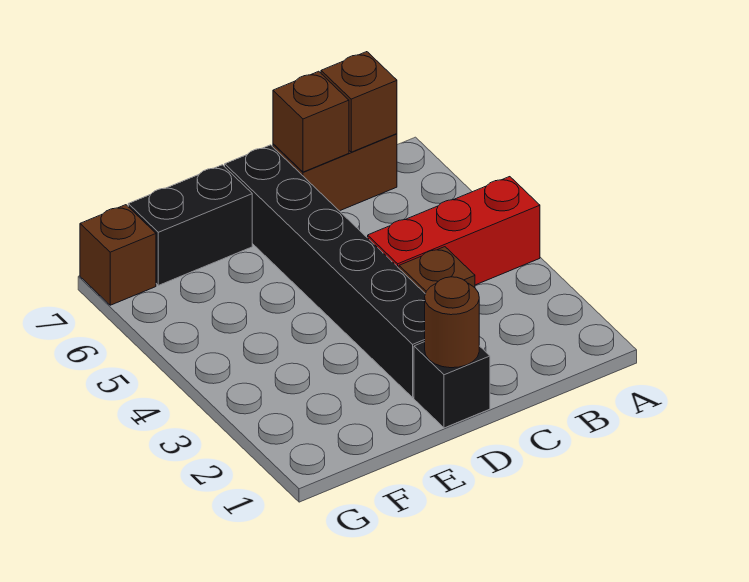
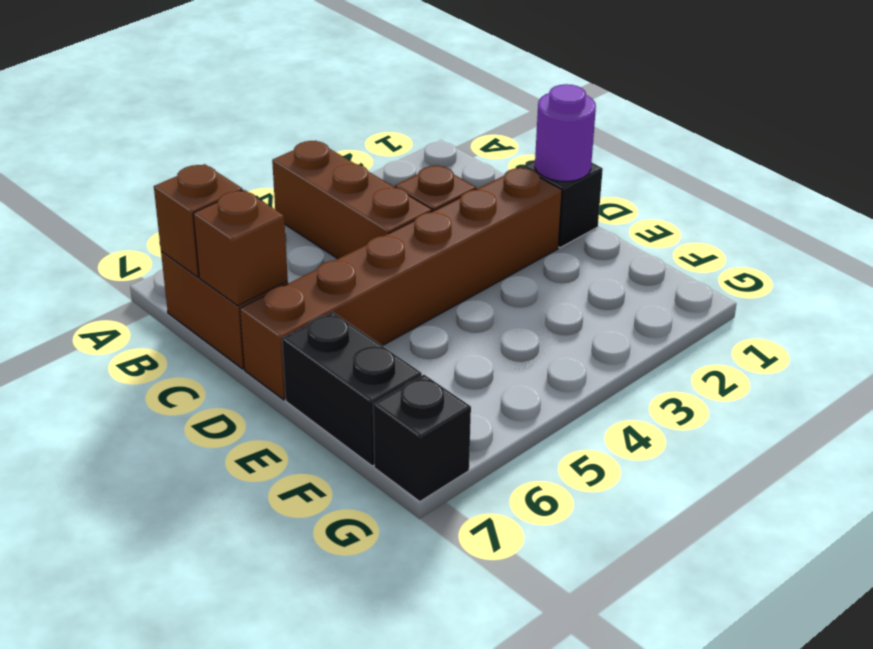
red 1x3 brick [368,177,540,285] -> brown 1x3 brick [272,141,432,259]
brown 1x1 round brick [425,277,479,368] -> purple 1x1 round brick [535,84,596,181]
black 1x6 brick [225,145,425,397] -> brown 1x6 brick [240,167,562,400]
brown 1x1 brick [80,205,156,305] -> black 1x1 brick [373,375,471,501]

